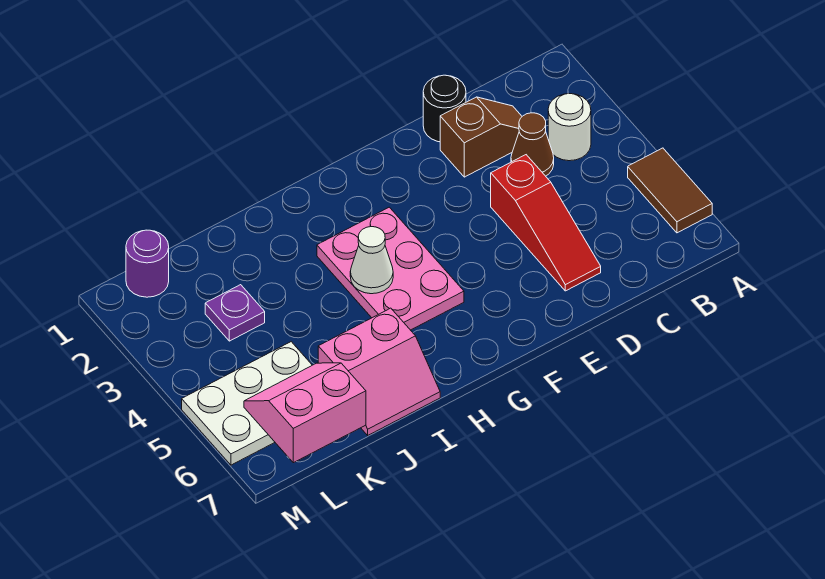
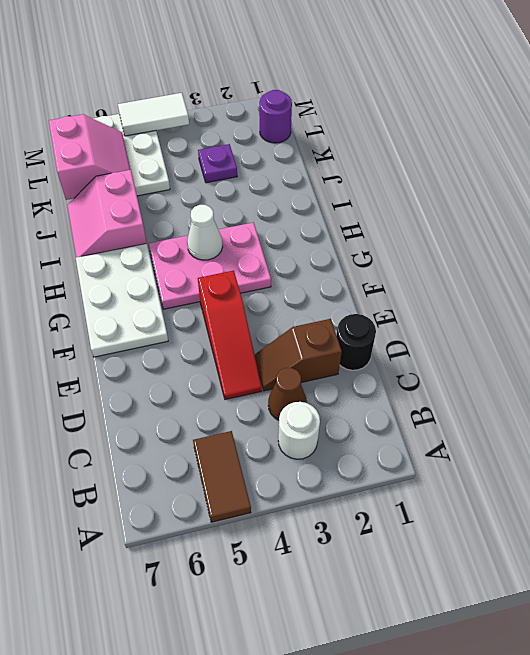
brown 1x2 tile [628,148,712,233] -> brown 1x2 tile turned to [193,431,251,522]
brown 1x2 slope [440,97,522,177] -> brown 1x2 slope turned to [255,319,342,391]
red 1x3 slope [491,155,601,291] -> red 1x3 slope turned to [198,271,262,399]
none -> white 2x3 plate [76,244,168,357]
none -> white 1x2 tile [118,93,189,136]

